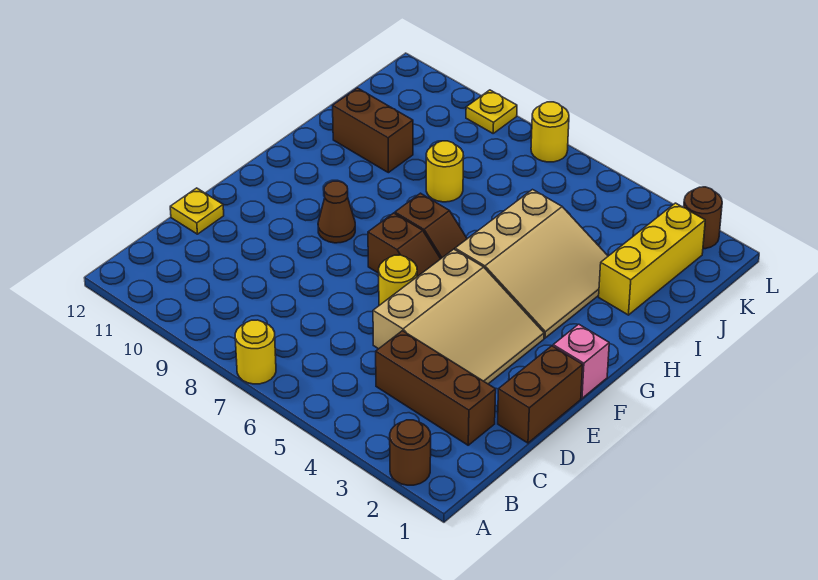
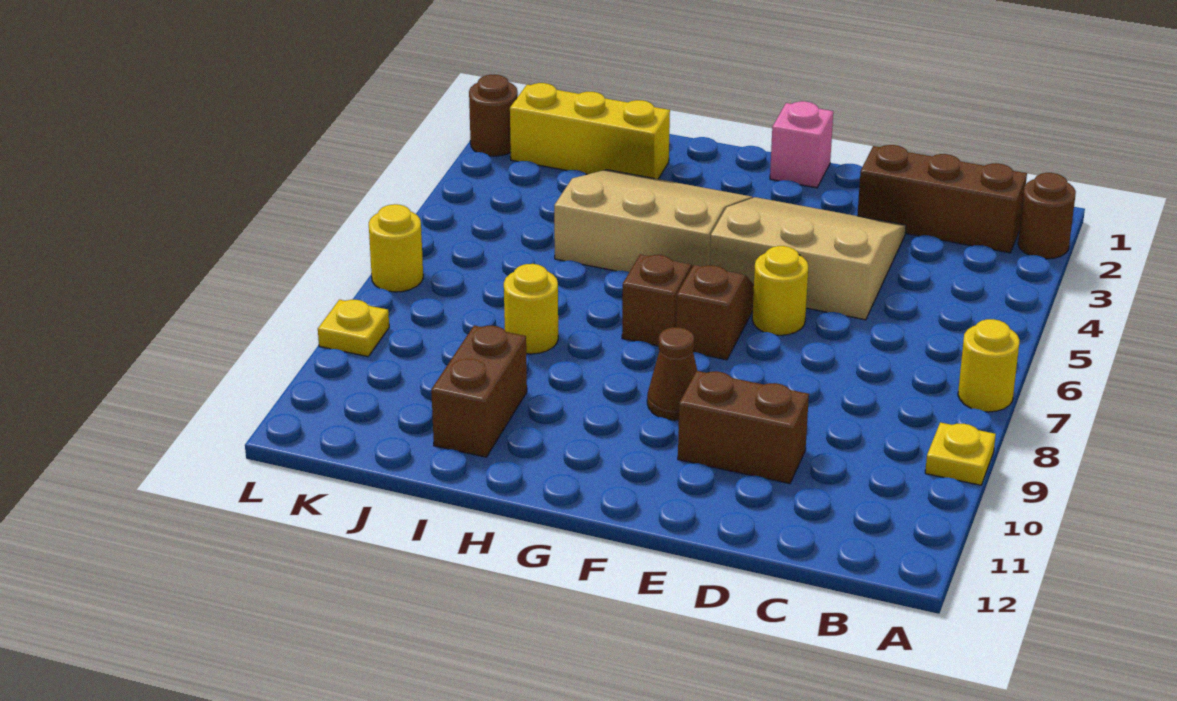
brown 1x3 brick [376,331,496,445] -> brown 1x3 brick turned to [857,145,1027,253]
brown 1x2 brick [498,346,583,443] -> brown 1x2 brick moved to [678,371,809,484]
yellow 1x1 plate [170,188,224,234] -> yellow 1x1 plate moved to [925,422,996,485]

